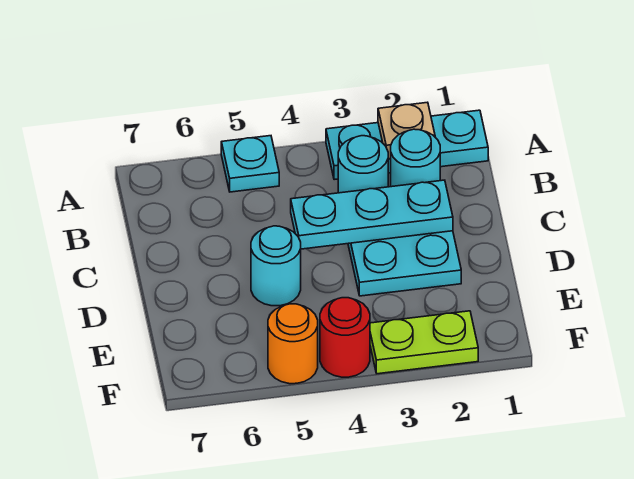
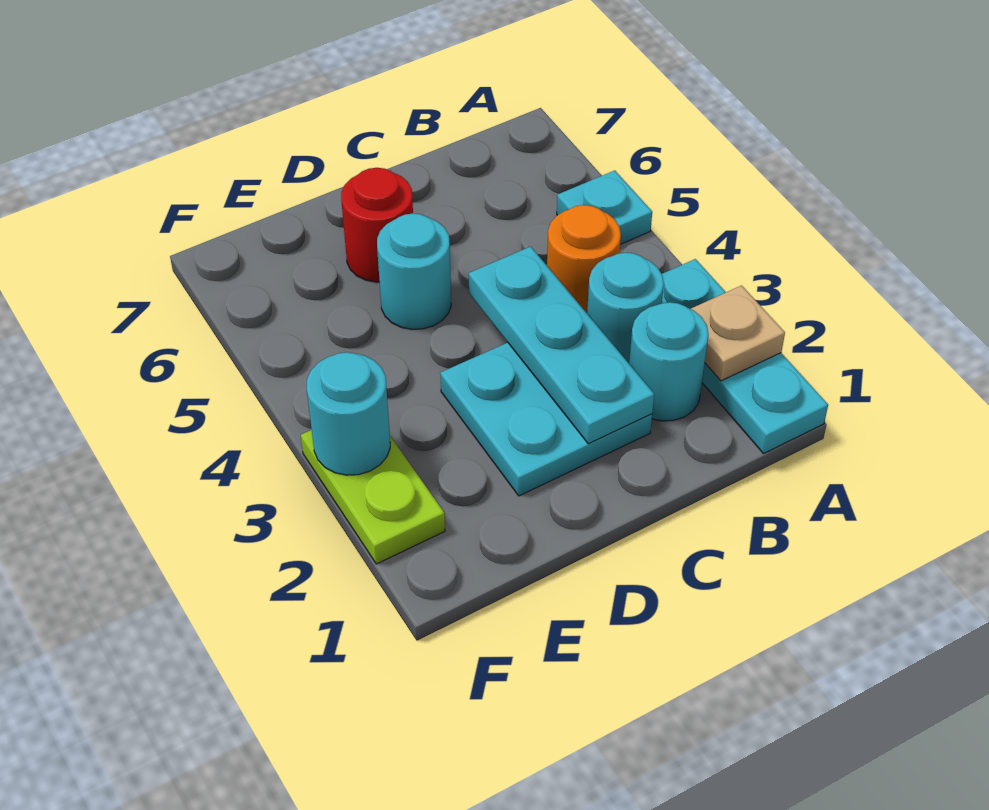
none -> cyan 1x1 round brick [307,352,390,475]
red 1x1 round brick [320,298,370,377] -> red 1x1 round brick moved to [341,168,413,282]
orange 1x1 round brick [268,304,318,384] -> orange 1x1 round brick moved to [547,205,621,313]

